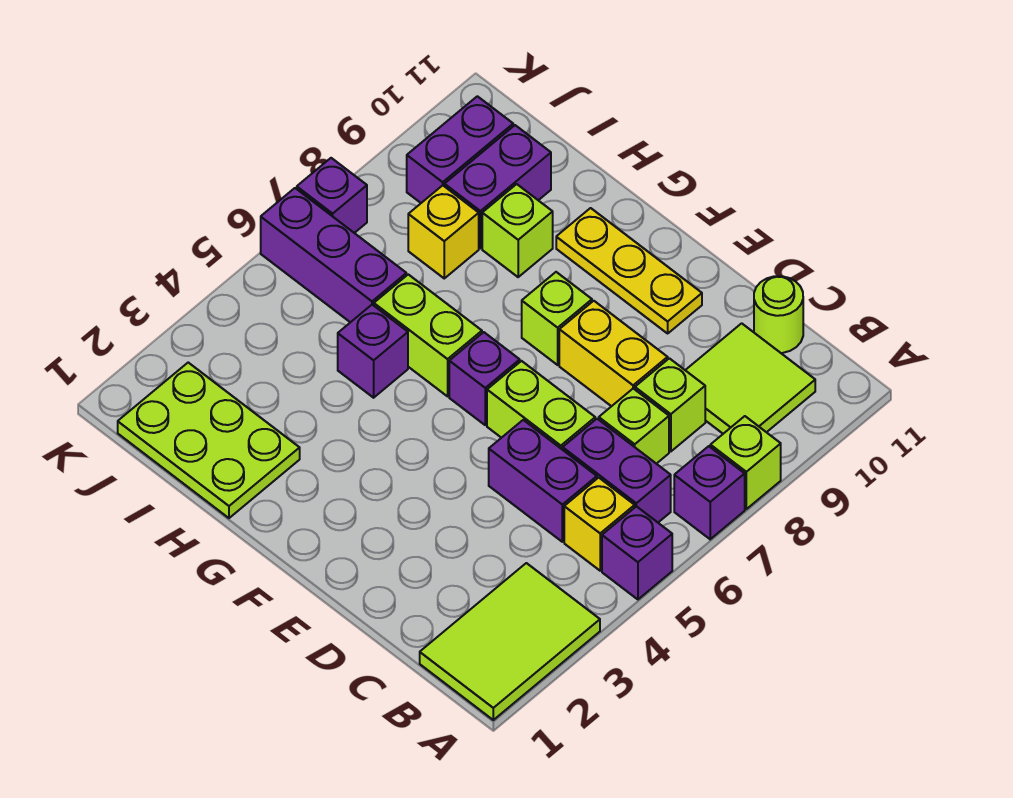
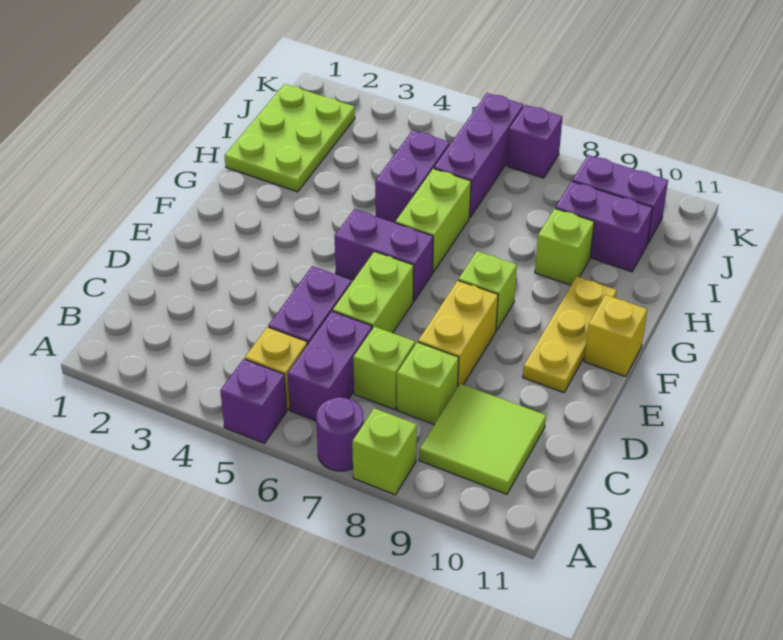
lime 2x3 tile [420,563,600,720] -> none
purple 1x1 brick [674,446,745,539] -> purple 1x1 round brick [316,397,364,471]
lime 1x1 round brick [754,276,803,353] -> none
purple 1x1 brick [449,332,520,425] -> purple 1x2 brick [335,209,433,301]
purple 1x1 brick [338,305,408,398] -> purple 1x2 brick [375,130,450,223]
yellow 1x1 brick [408,185,479,278] -> yellow 1x1 brick moved to [584,295,647,376]

